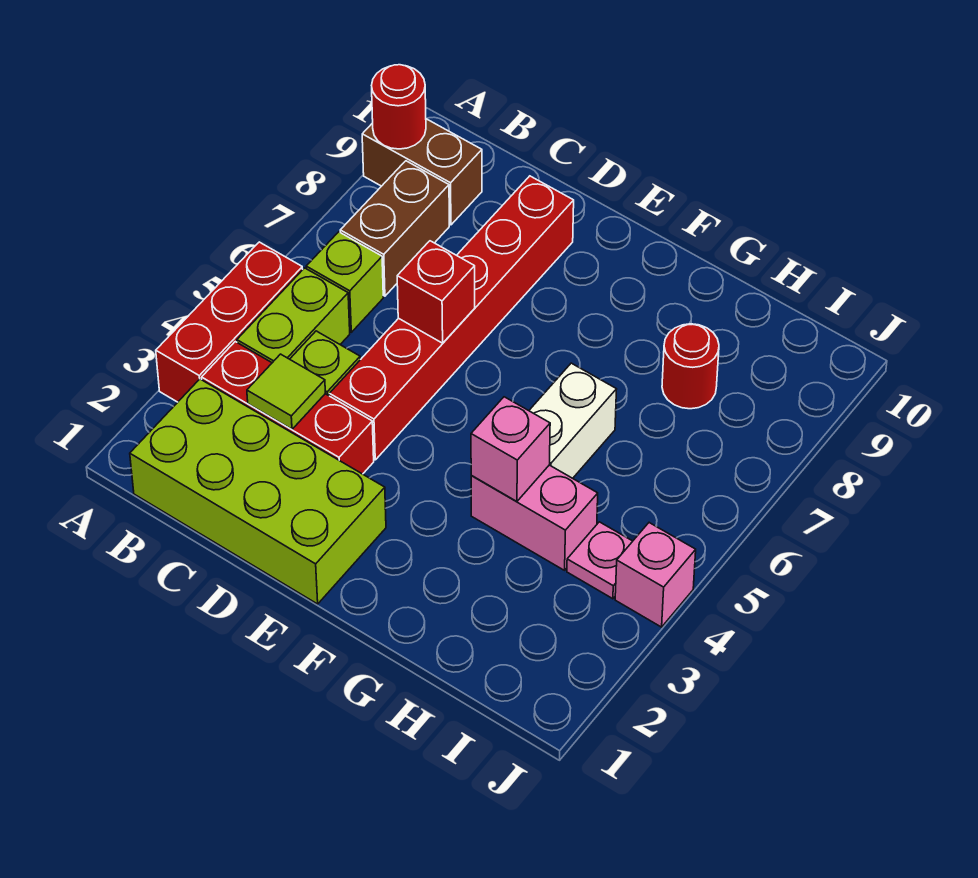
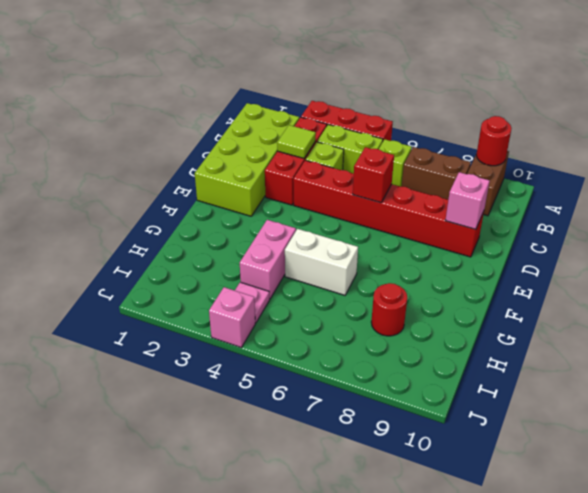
pink 1x1 brick [471,397,550,501] -> pink 1x1 brick moved to [445,172,490,229]

